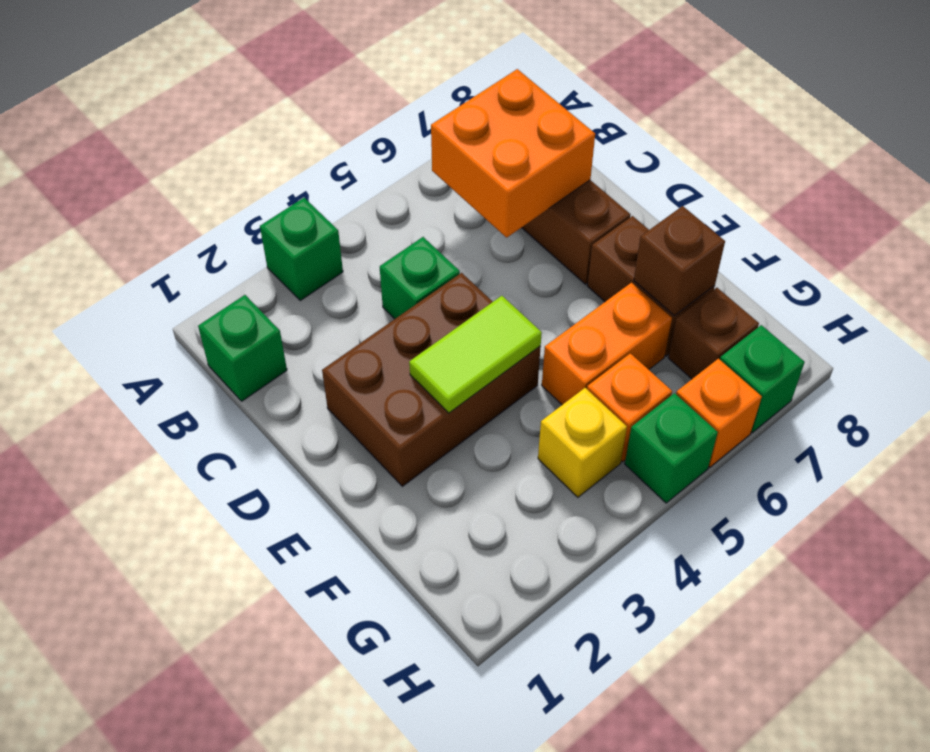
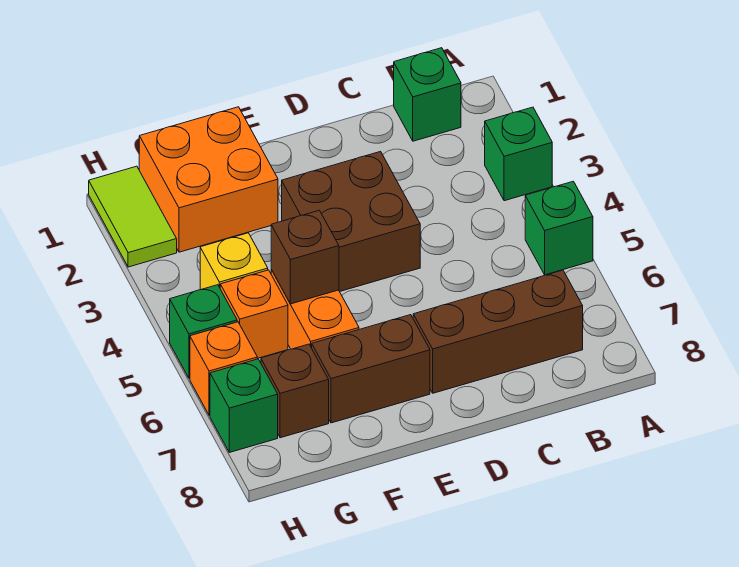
orange 2x2 brick [431,69,595,237] -> orange 2x2 brick moved to [139,107,278,252]
green 1x1 brick [380,237,460,319] -> green 1x1 brick moved to [525,181,593,275]
brown 2x3 brick [322,273,541,486] -> brown 2x2 brick [282,152,420,292]
lime 1x2 tile [409,296,542,413] -> lime 1x2 tile moved to [89,166,177,267]
brown 1x1 brick [634,206,725,316] -> brown 1x1 brick moved to [271,210,339,304]

